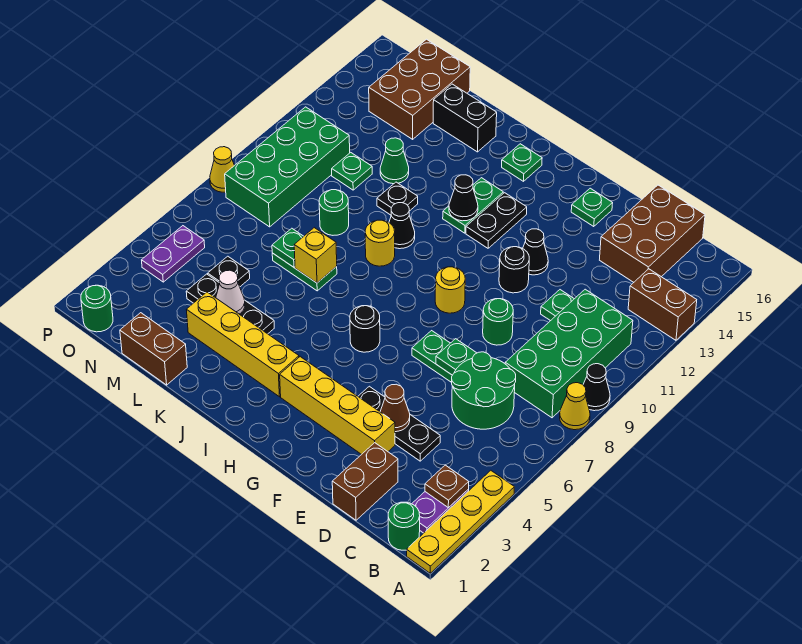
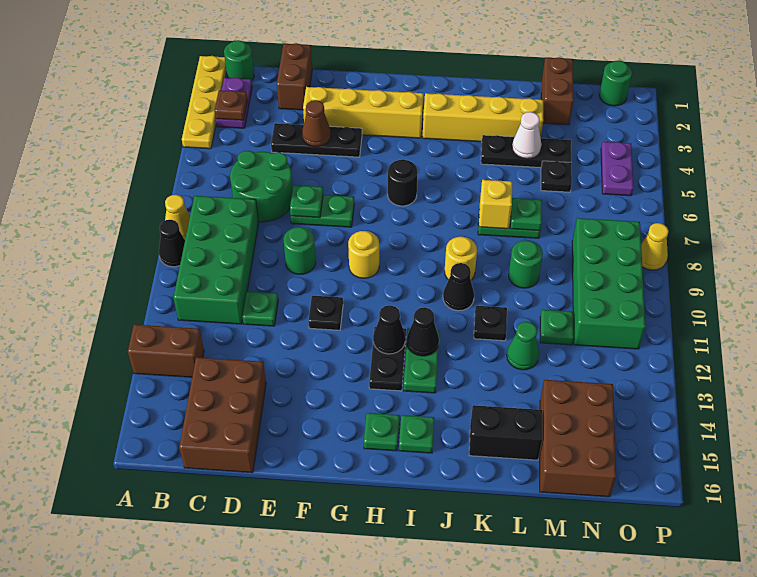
black 1x1 round brick [499,247,529,293] -> black 1x1 plate [308,296,343,330]
black 1x1 cone [523,229,548,275] -> black 1x1 cone moved to [373,305,405,354]
green 1x1 plate [571,188,613,227] -> green 1x1 plate moved to [364,413,400,451]
brown 1x2 brick [120,313,187,385] -> brown 1x2 brick turned to [541,57,574,125]

